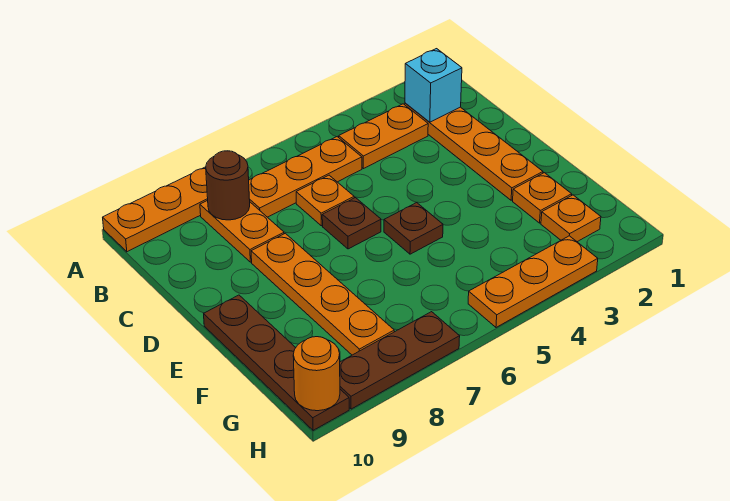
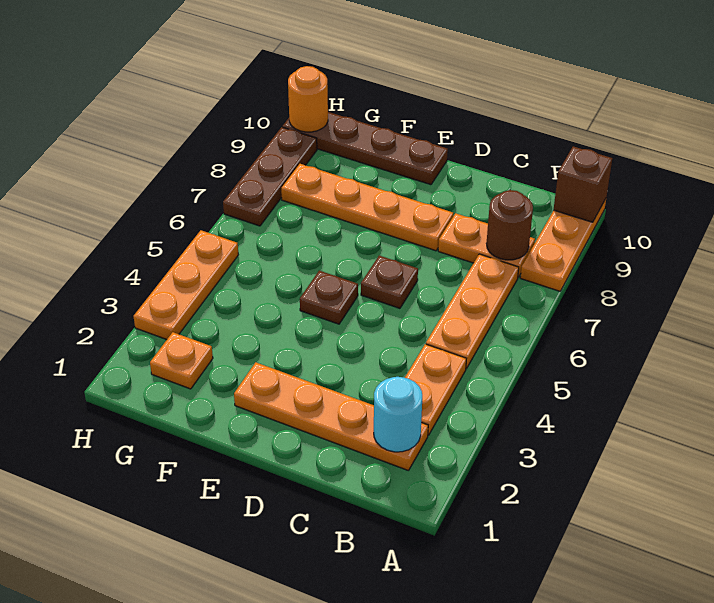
none -> brown 1x1 brick [554,146,612,222]
cyan 1x1 brick [405,49,462,122] -> cyan 1x1 round brick [374,377,422,452]
orange 1x1 plate [296,175,354,226] -> none
orange 1x1 plate [513,173,572,223] -> none

